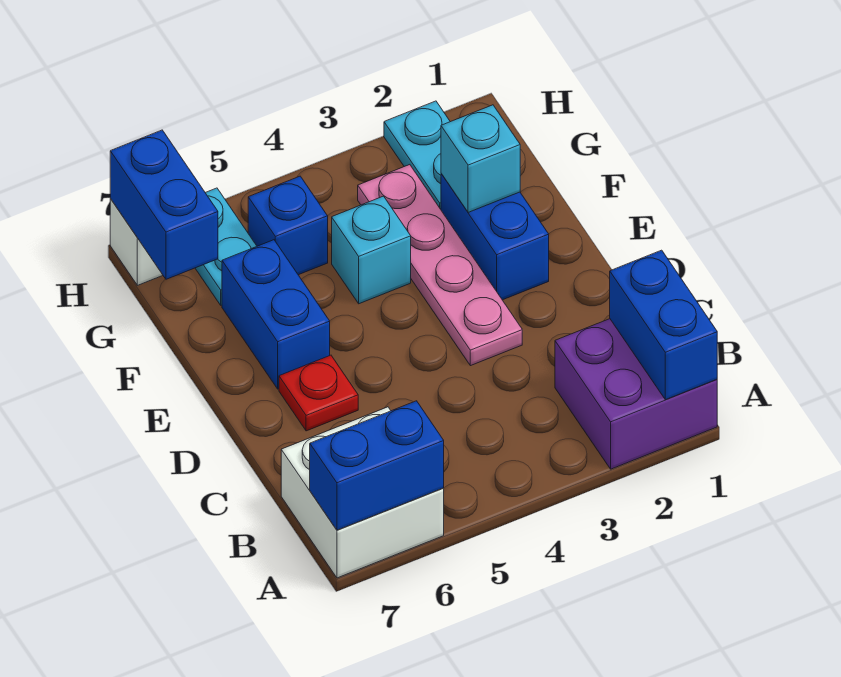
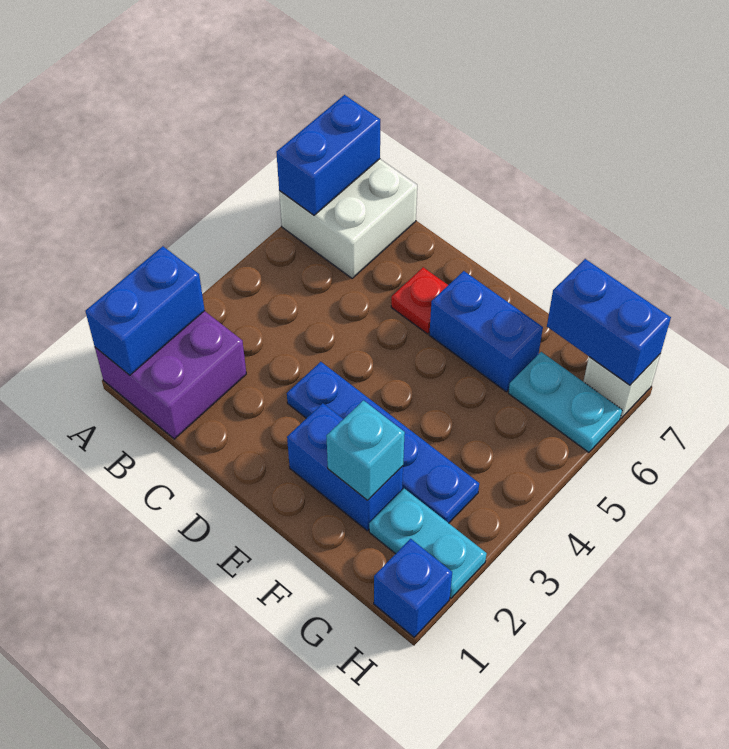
blue 1x2 brick [610,250,717,400] -> blue 1x2 brick turned to [85,246,205,375]
pink 1x4 plate [358,165,522,366] -> blue 1x4 plate [287,362,479,523]
cyan 1x1 brick [332,196,411,304] -> none
blue 1x1 brick [248,176,328,275] -> blue 1x1 brick moved to [374,539,452,637]

